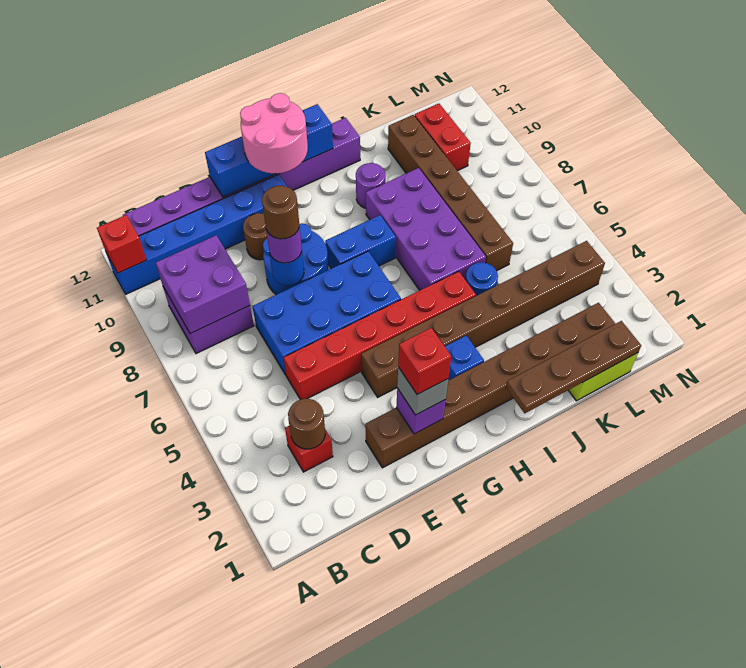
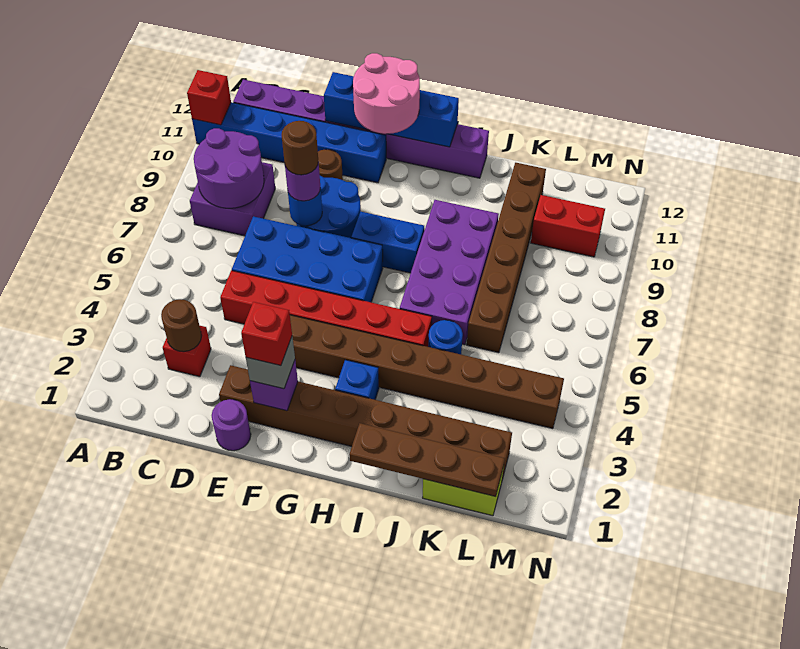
purple 2x2 brick [156,235,250,334] -> purple 2x2 round brick [194,128,264,208]
purple 1x1 round brick [356,163,385,208] -> purple 1x1 round brick moved to [212,399,251,451]
red 1x2 brick [415,104,471,171] -> red 1x2 brick turned to [531,195,605,257]

